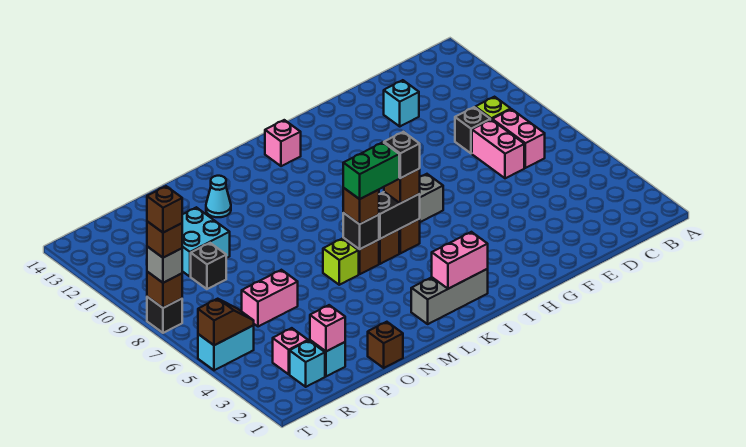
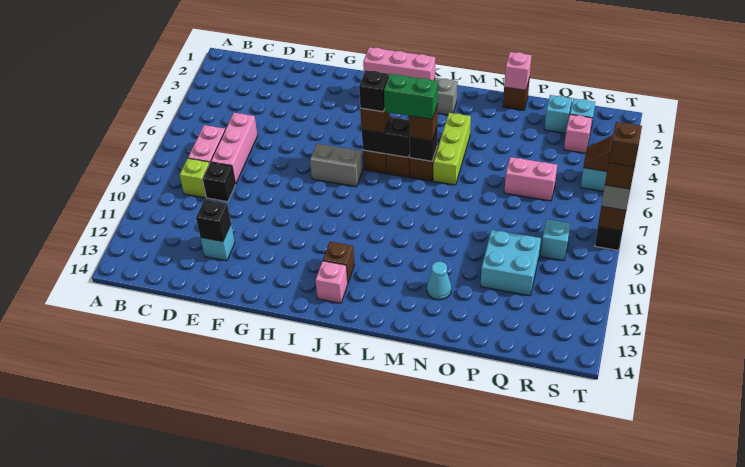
pink 1x2 brick [472,120,524,178] -> pink 1x3 brick [211,113,258,184]
pink 1x2 brick [432,232,488,289] -> pink 1x3 brick [363,47,435,80]
none -> brown 1x1 brick [323,242,354,282]
lime 1x1 brick [323,238,359,285] -> lime 1x3 brick [433,113,471,185]
pink 1x1 brick [310,305,345,351] -> pink 1x1 brick moved to [504,52,532,90]
black 1x1 brick [191,243,226,289] -> black 1x1 brick moved to [196,200,231,241]
none -> cyan 1x1 brick [540,219,571,261]

